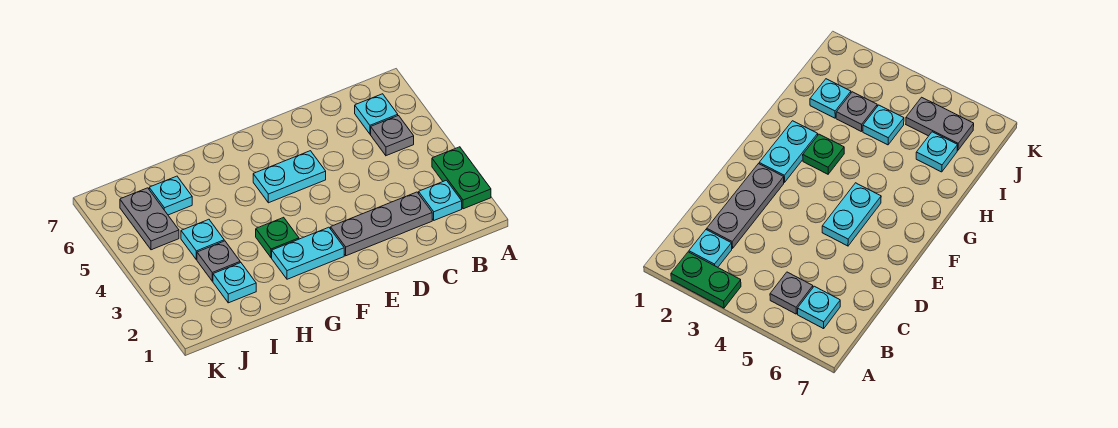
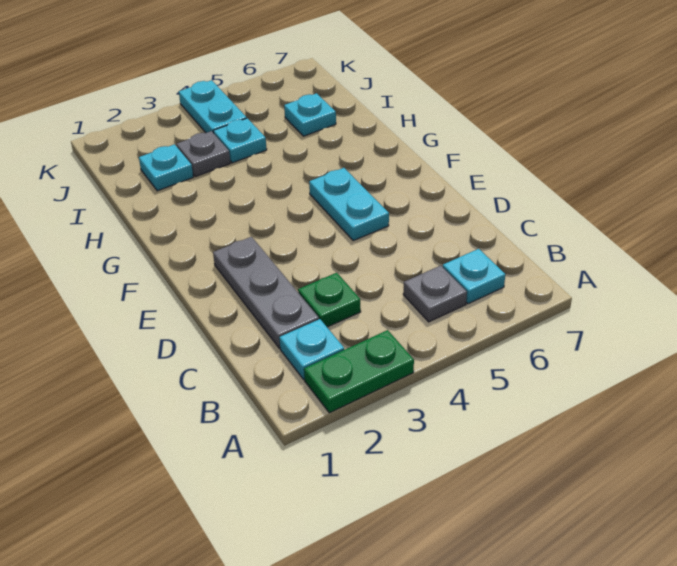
cyan 1x2 plate [272,227,344,279] -> cyan 1x2 plate moved to [179,80,247,133]
green 1x1 plate [256,217,299,258] -> green 1x1 plate moved to [298,273,361,327]
grey 1x2 plate [120,188,179,250] -> none

